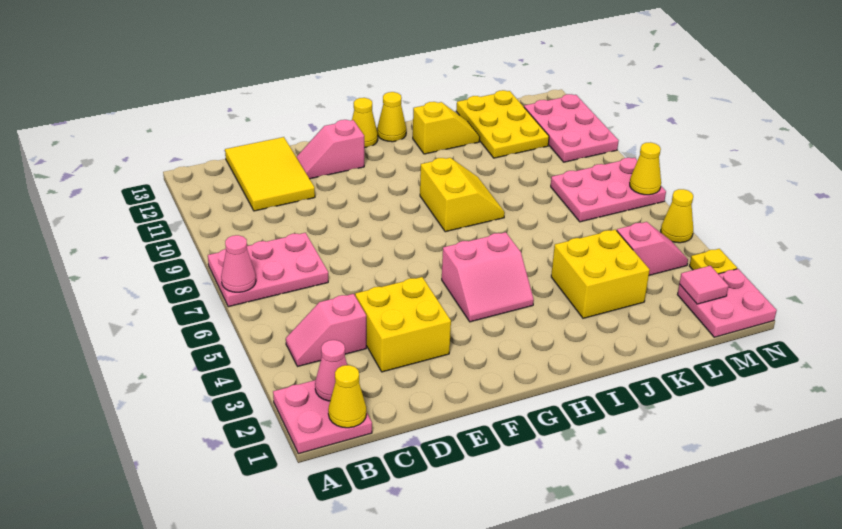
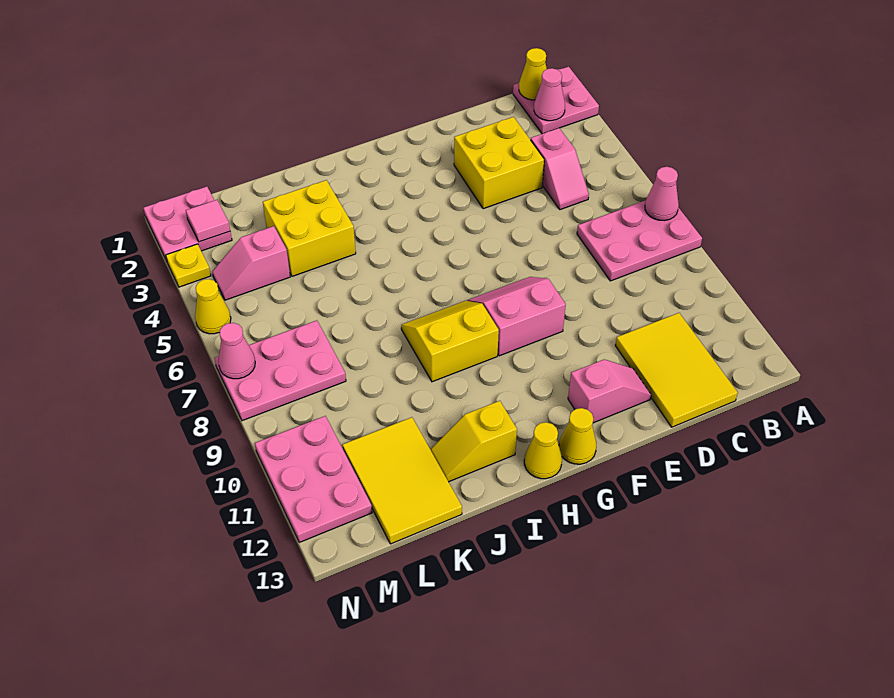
pink 1x2 slope [286,294,366,366] -> pink 1x2 slope turned to [531,128,589,210]
pink 2x2 slope [442,232,534,322] -> pink 2x2 slope moved to [467,277,566,356]
yellow 2x2 slope [420,158,505,232] -> yellow 2x2 slope turned to [401,301,499,382]
yellow 2x3 plate [456,90,549,158] -> yellow 2x3 tile [343,417,462,544]
yellow 1x1 cone [630,142,661,195] -> pink 1x1 cone [218,323,255,379]

